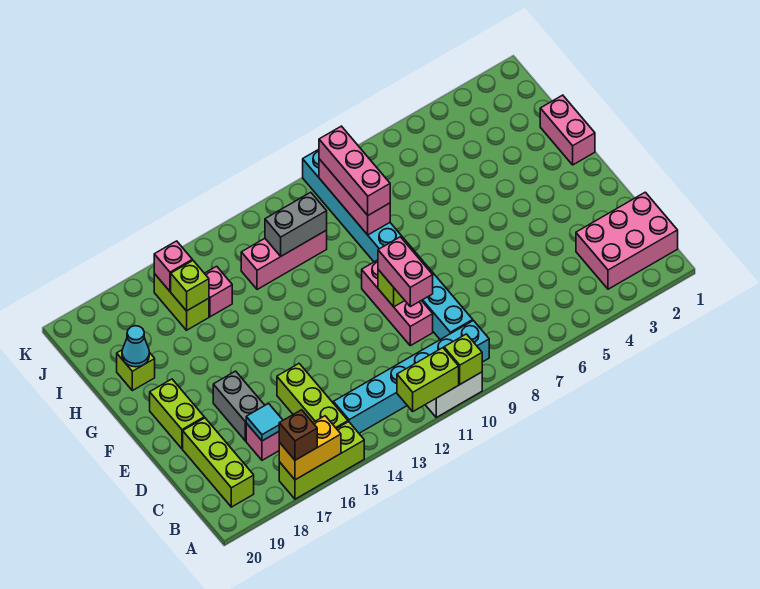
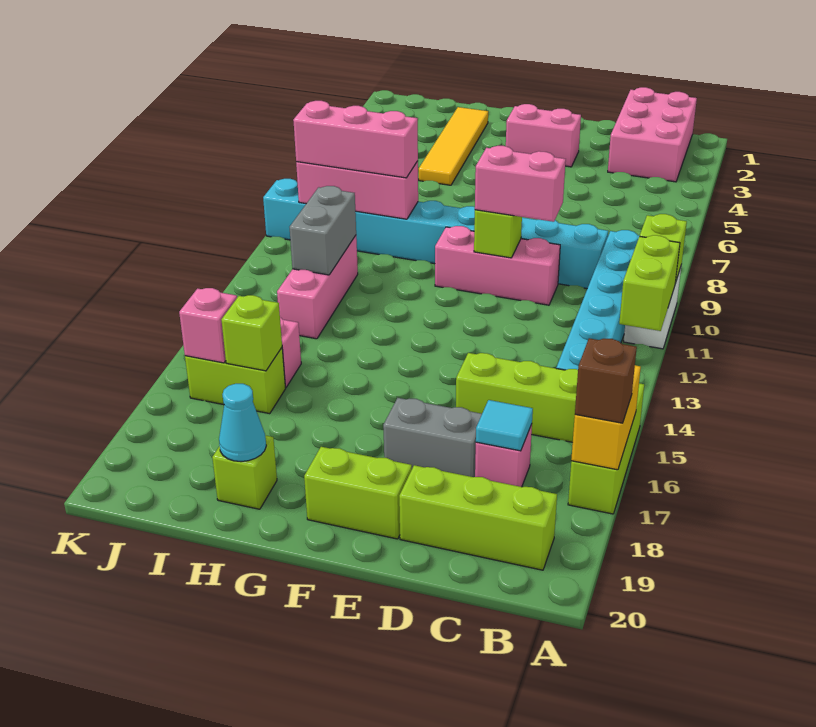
pink 1x2 brick [540,95,595,165] -> pink 1x2 brick moved to [506,104,581,167]
none -> yellow 1x4 tile [419,107,488,185]

